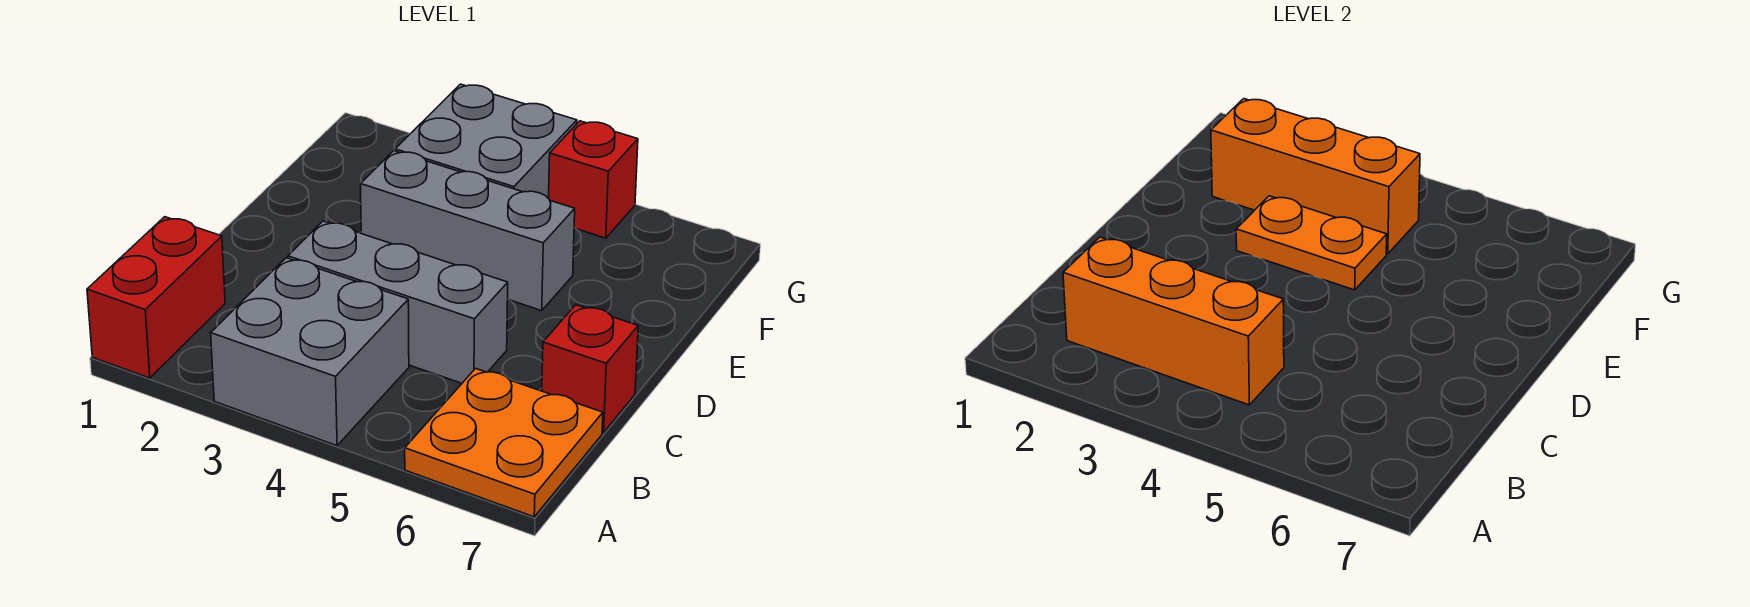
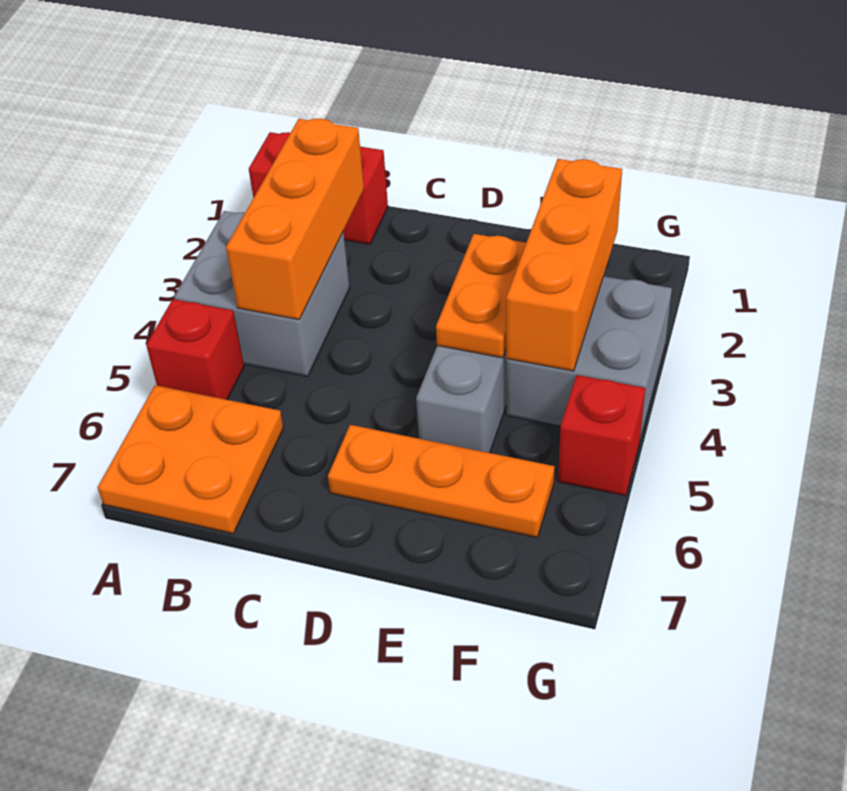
grey 1x3 brick [288,221,508,383] -> none
red 1x1 brick [542,305,638,432] -> red 1x1 brick moved to [146,299,244,400]
none -> orange 1x3 plate [328,425,555,537]

